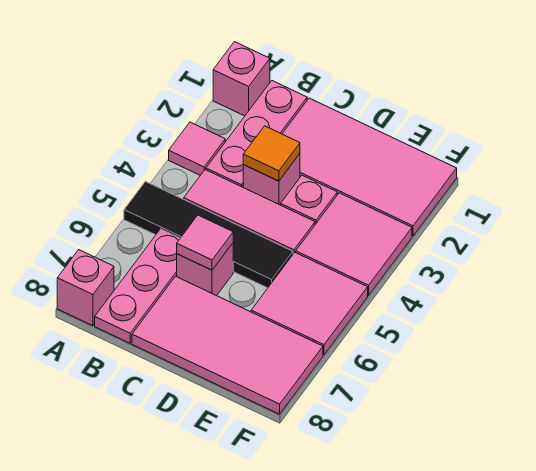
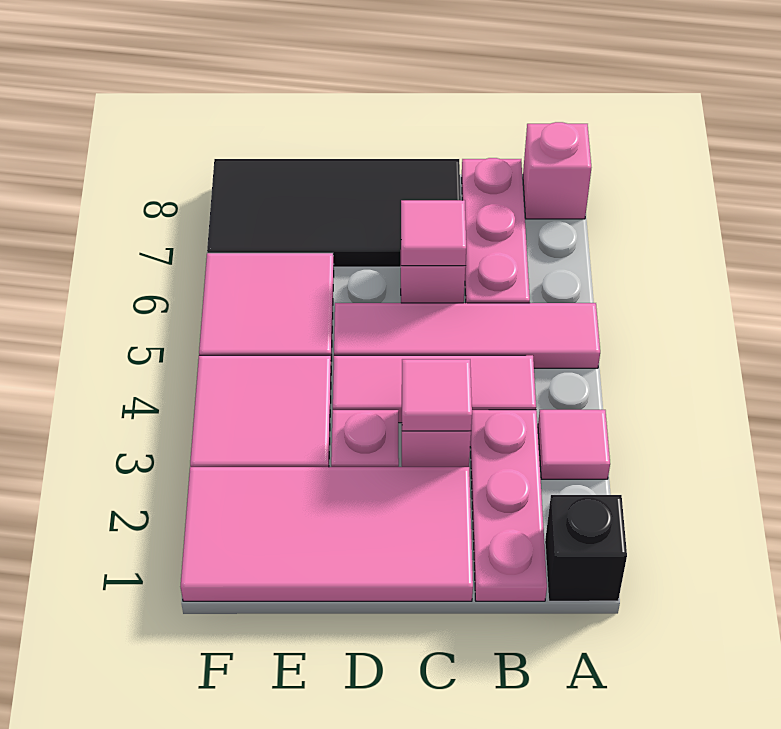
pink 1x1 brick [213,42,270,116] -> black 1x1 brick [545,495,627,601]
black 1x4 tile [124,182,293,288] -> pink 1x4 tile [334,303,600,368]
orange 1x1 tile [243,126,300,181] -> pink 1x1 tile [402,359,472,431]
pink 2x4 tile [132,276,323,414] -> black 2x4 tile [207,159,461,267]

